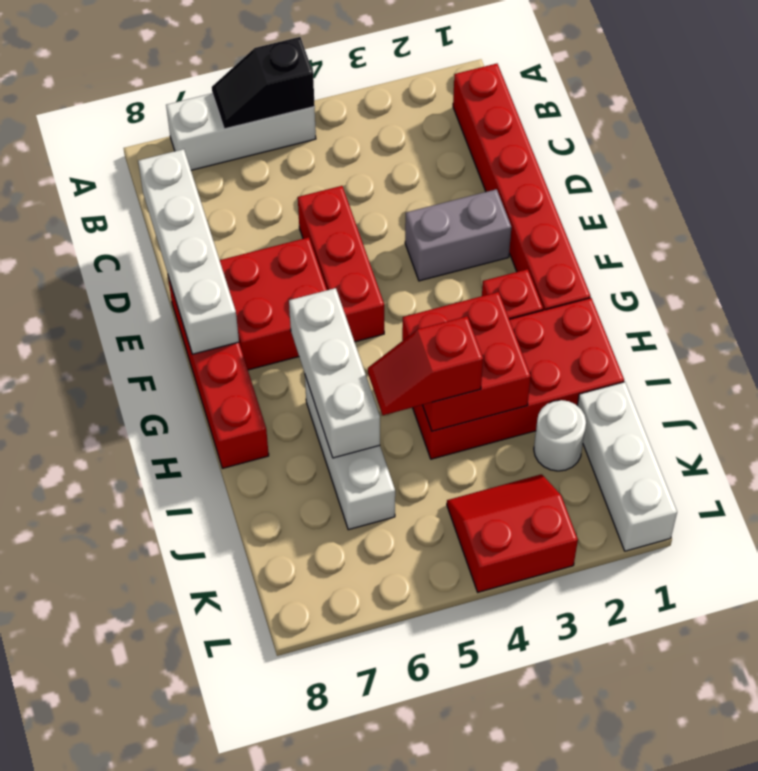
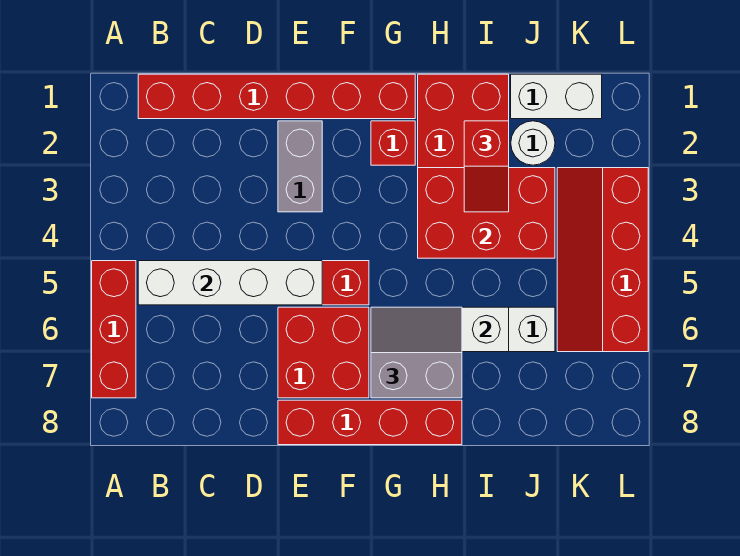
white 1x3 brick [166,93,316,170] -> red 1x3 brick [92,261,136,398]
black 1x2 slope [212,37,315,129] -> none
white 1x4 brick [138,149,239,354] -> white 1x4 brick moved to [138,261,322,305]
none -> grey 2x2 slope [371,307,462,398]
red 2x2 brick [402,292,531,431] -> red 2x3 brick [418,168,555,258]
red 1x2 slope [368,316,483,415] -> red 1x2 slope moved to [464,121,509,212]
white 1x3 brick [577,382,677,551] -> white 1x2 brick [511,74,602,119]
red 2x2 slope [447,474,578,592] -> red 2x4 slope [557,168,648,352]

